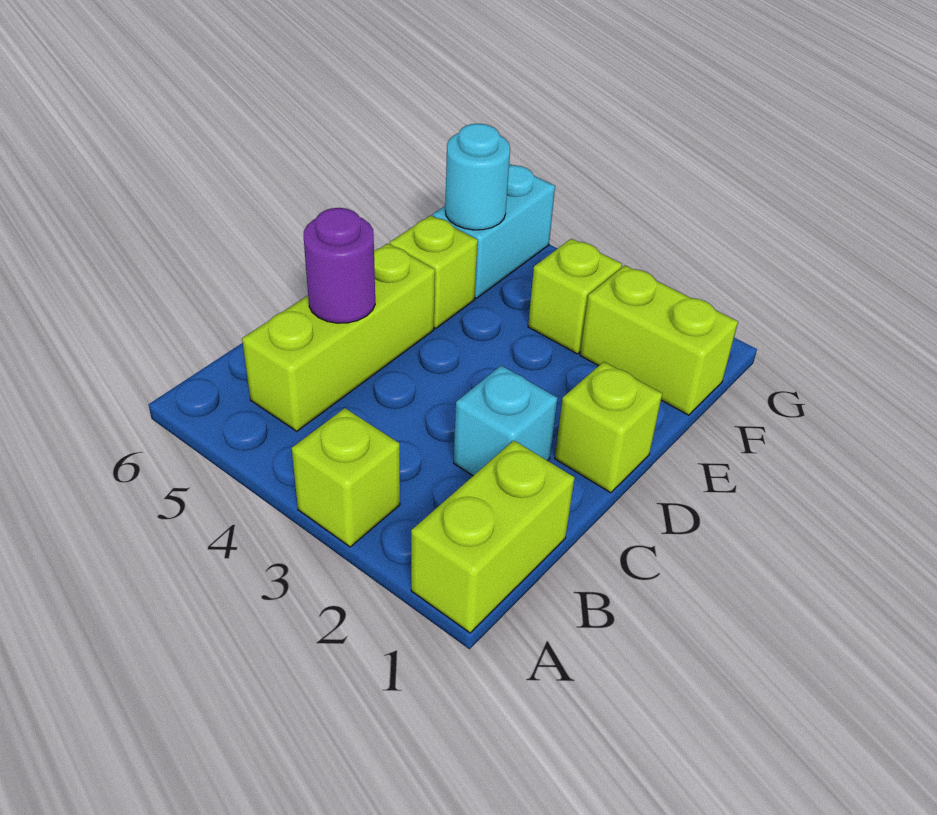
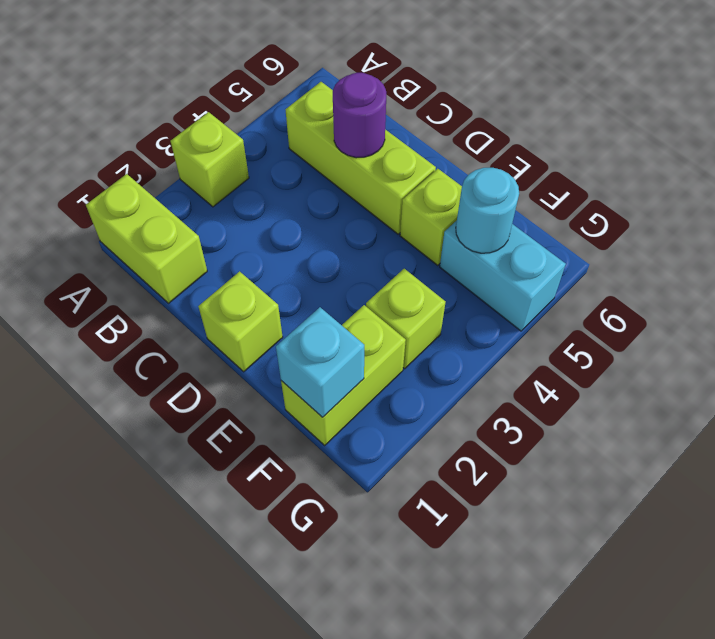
cyan 1x1 brick [454,365,557,476] -> cyan 1x1 brick moved to [276,307,364,417]

